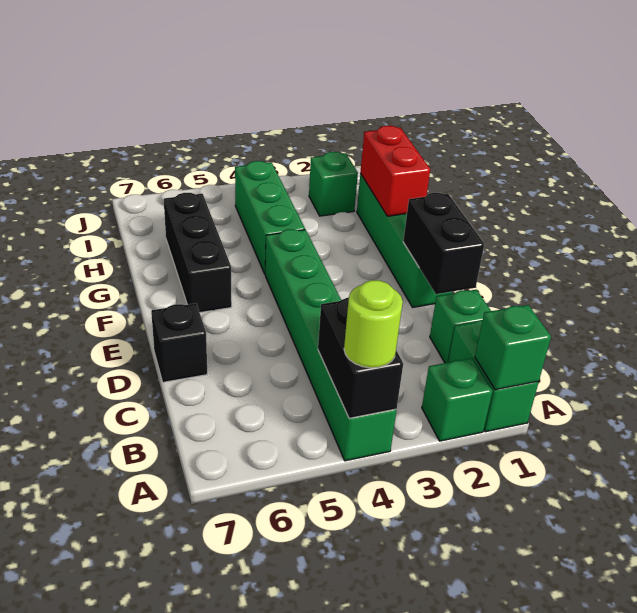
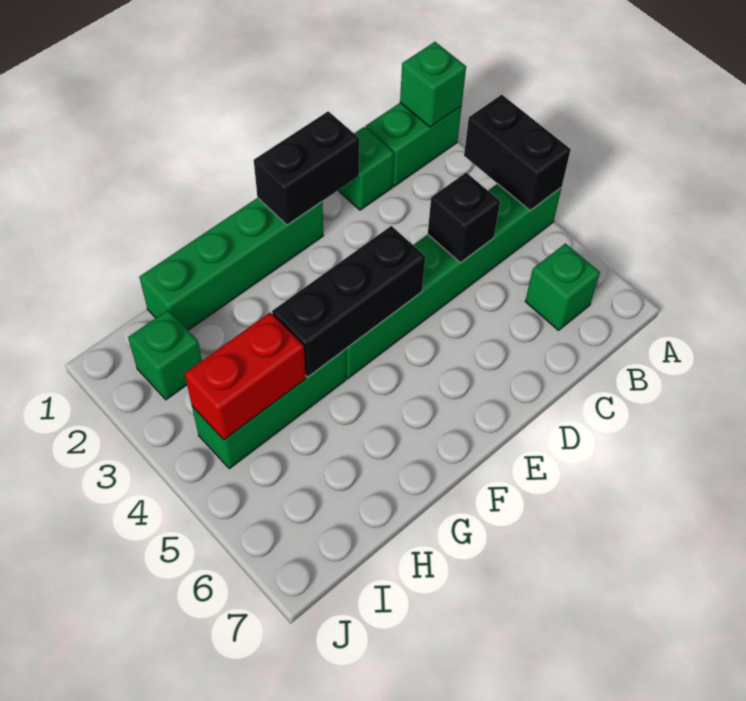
green 1x1 brick [422,358,493,441] -> green 1x1 brick moved to [525,243,600,330]
black 1x2 brick [318,297,403,418] -> black 1x2 brick turned to [464,95,571,210]
lime 1x1 round brick [344,280,403,368] -> none
black 1x1 brick [151,303,207,382] -> black 1x1 brick moved to [428,173,500,263]
black 1x3 brick [164,193,232,313] -> black 1x3 brick moved to [272,226,425,377]
red 1x2 brick [360,126,430,216] -> red 1x2 brick moved to [185,313,306,440]

